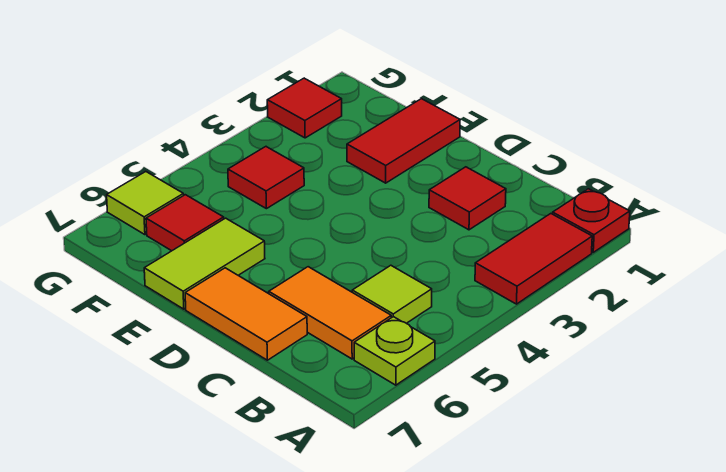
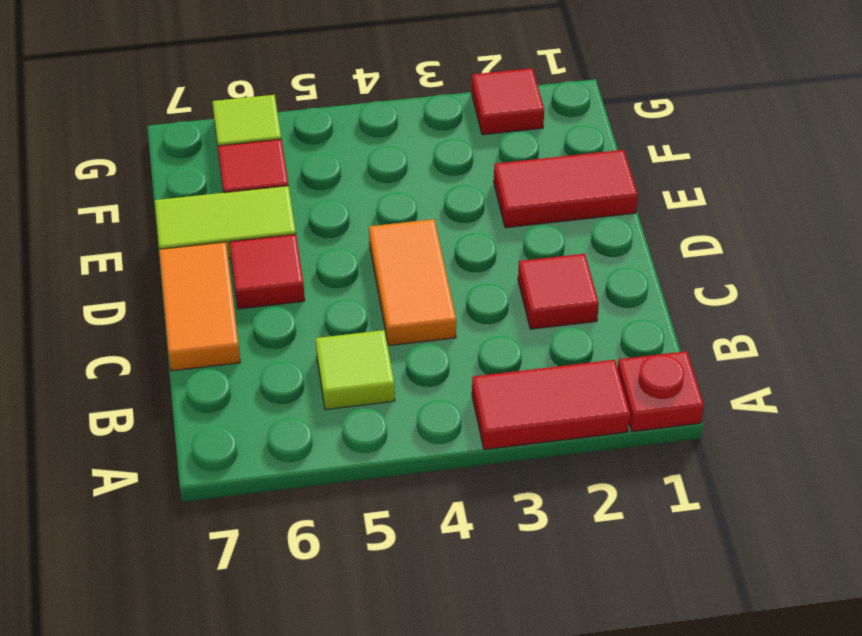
lime 1x1 plate [354,317,435,385] -> none
orange 1x2 tile [269,267,391,359] -> orange 1x2 tile moved to [369,219,456,346]
red 1x1 tile [228,147,304,209] -> red 1x1 tile moved to [230,234,305,309]

